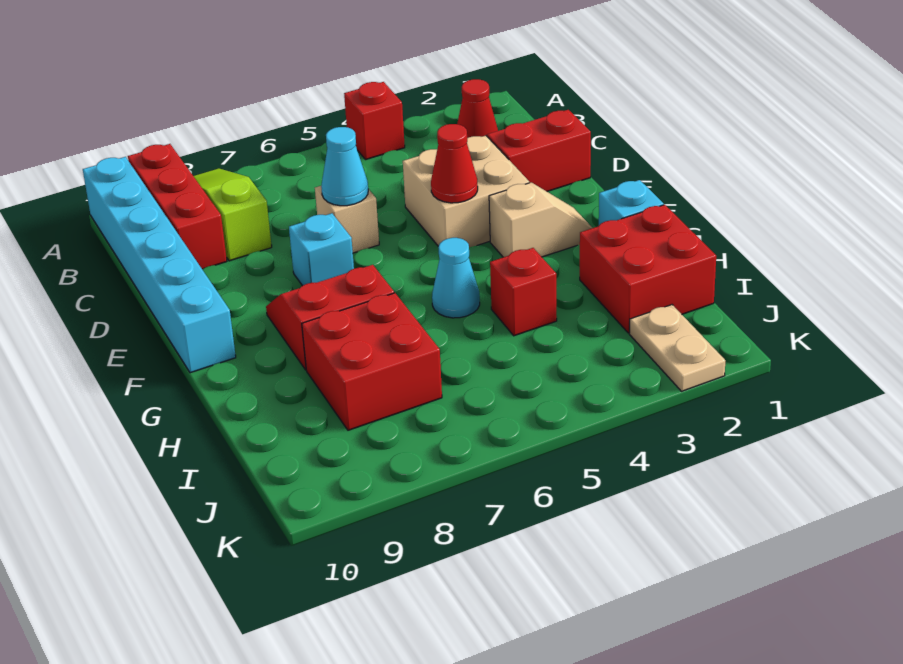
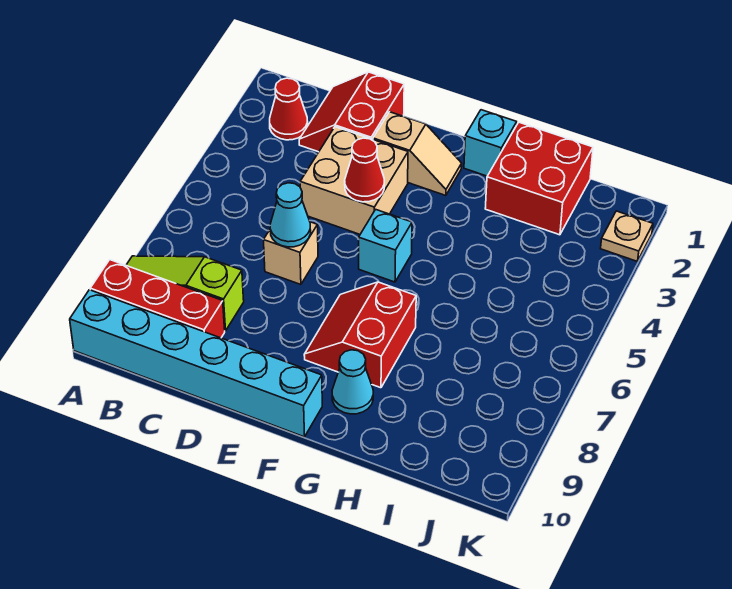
red 1x1 brick [344,82,405,160] -> none
cyan 1x1 brick [289,213,354,286] -> cyan 1x1 brick moved to [359,209,412,282]
tan 1x2 slope [489,182,592,257] -> tan 1x2 slope turned to [373,112,462,196]
cyan 1x1 cone [432,238,480,318] -> cyan 1x1 cone moved to [332,350,373,414]
red 1x1 brick [490,248,557,336] -> none
red 2x2 brick [302,293,442,430] -> none
tan 1x2 plate [629,305,725,391] -> tan 1x1 plate [601,211,653,261]

